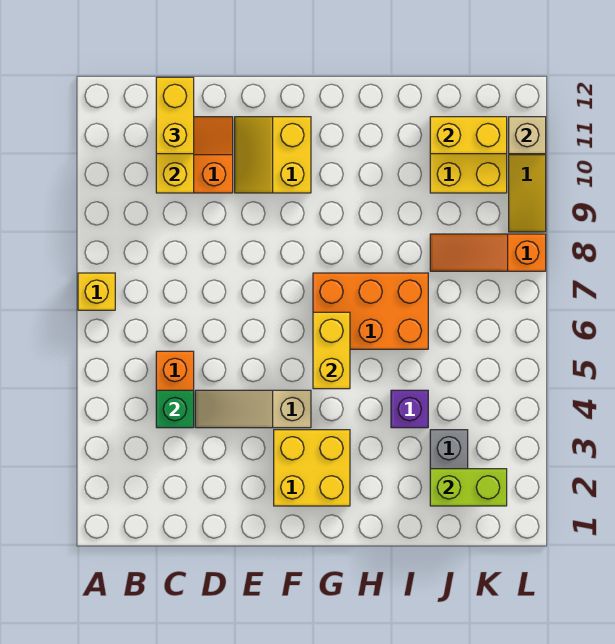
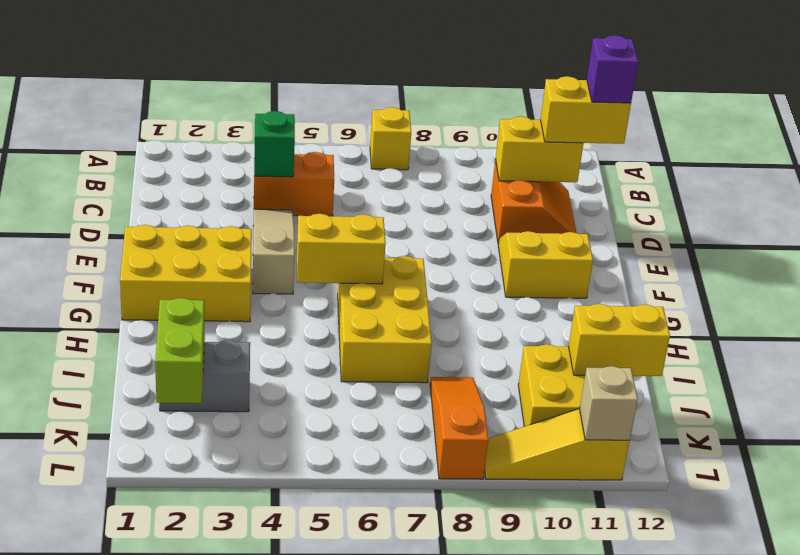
yellow 2x2 brick [274,430,350,506] -> yellow 2x3 brick [120,225,252,322]
orange 2x3 brick [313,273,428,349] -> yellow 2x3 brick [338,256,432,383]
purple 1x1 brick [391,390,428,428] -> purple 1x1 brick moved to [587,35,638,103]
yellow 1x2 brick [430,117,507,154] -> yellow 1x2 brick turned to [569,304,670,376]

